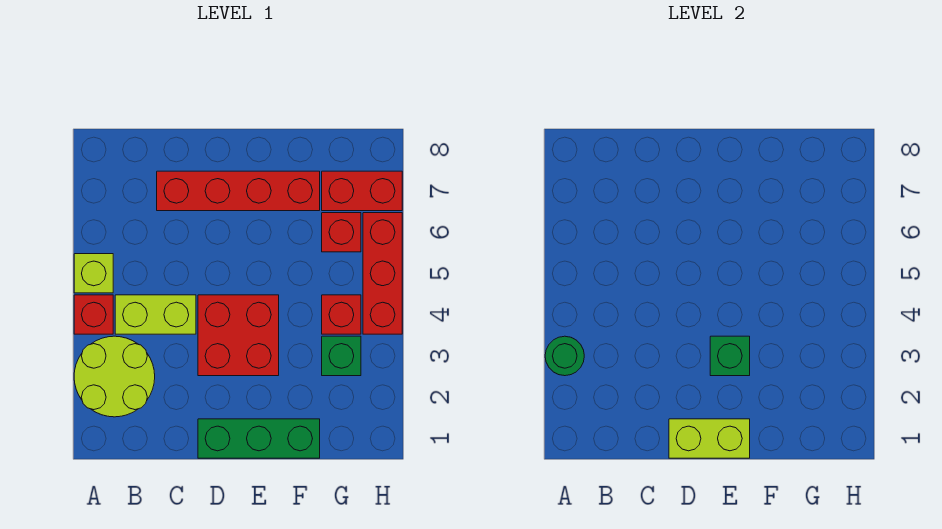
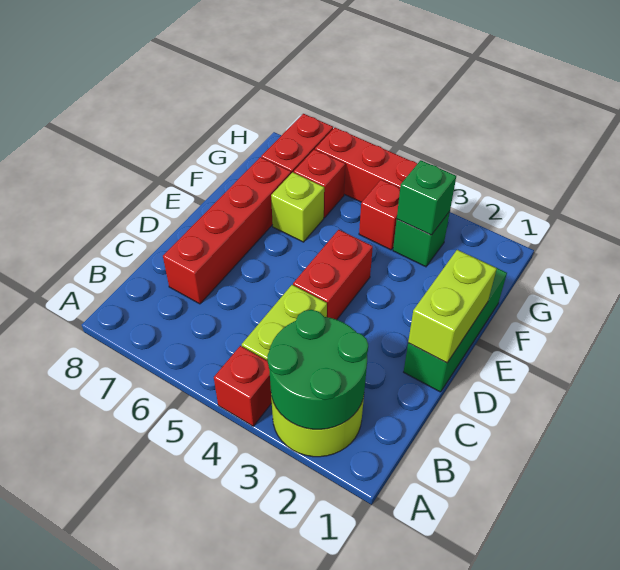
green 1x1 round brick [545,336,584,376] -> green 2x2 round brick [267,310,368,429]
lime 1x1 brick [74,254,113,293] -> lime 1x1 brick moved to [271,172,324,242]
red 2x2 brick [198,295,279,376] -> red 1x2 brick [293,230,373,320]
green 1x1 brick [710,336,750,376] -> green 1x1 brick moved to [397,160,456,235]

